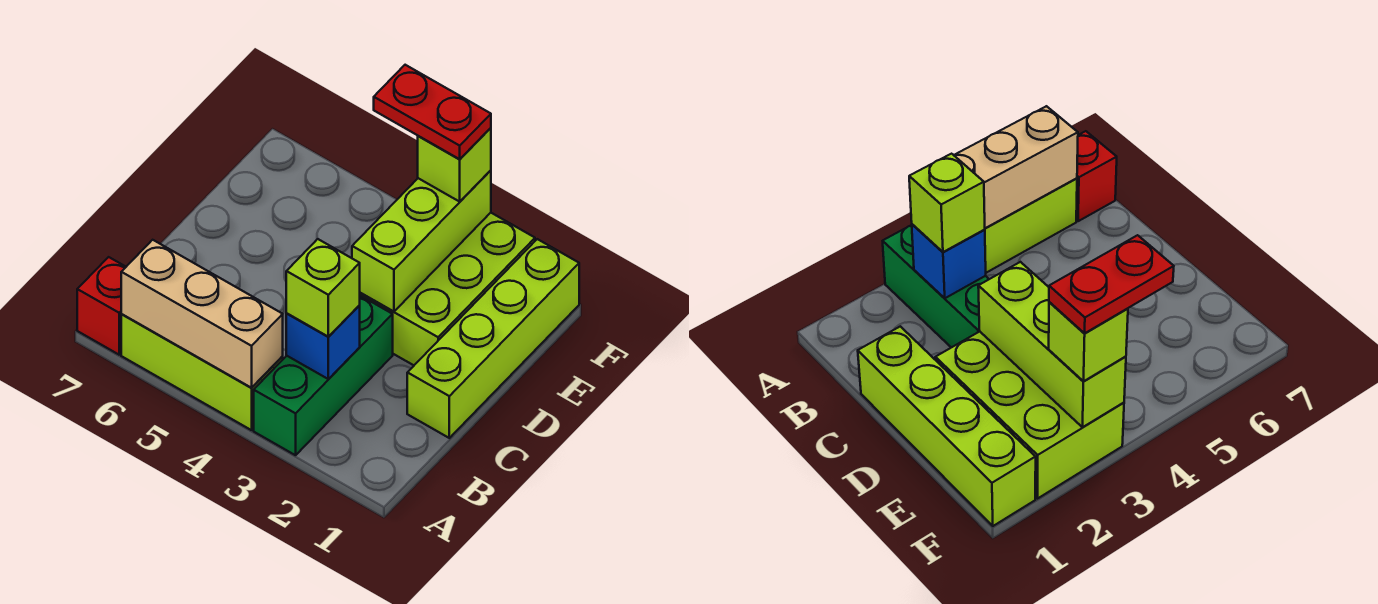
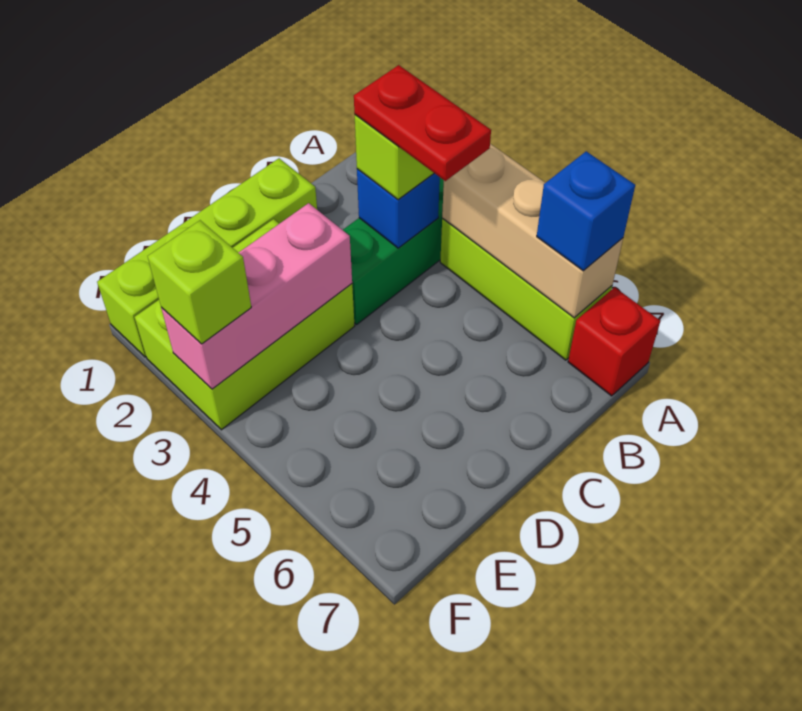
none -> blue 1x1 brick [537,151,635,271]
lime 1x3 brick [352,170,491,311] -> pink 1x3 brick [161,203,352,389]
red 1x2 plate [374,65,491,159] -> red 1x2 plate moved to [354,65,491,181]

